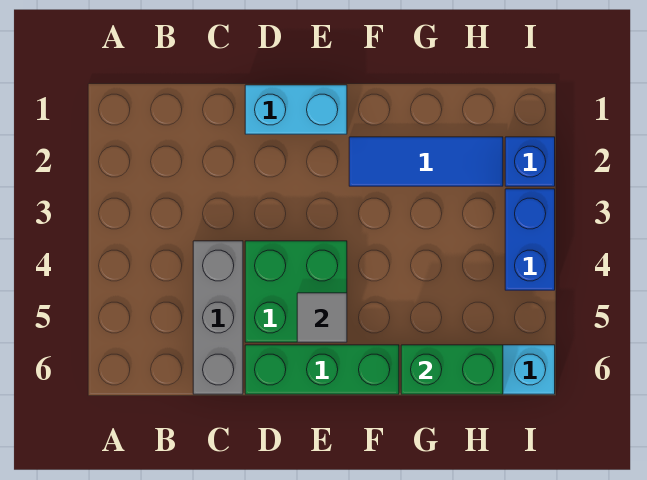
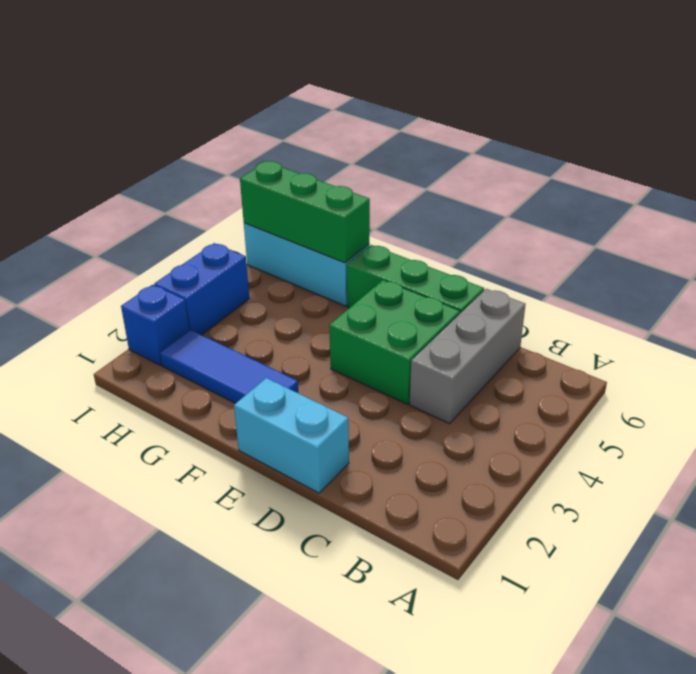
grey 1x1 tile [297,293,347,342] -> none
green 1x2 brick [401,345,503,394] -> green 1x3 brick [240,161,370,263]

